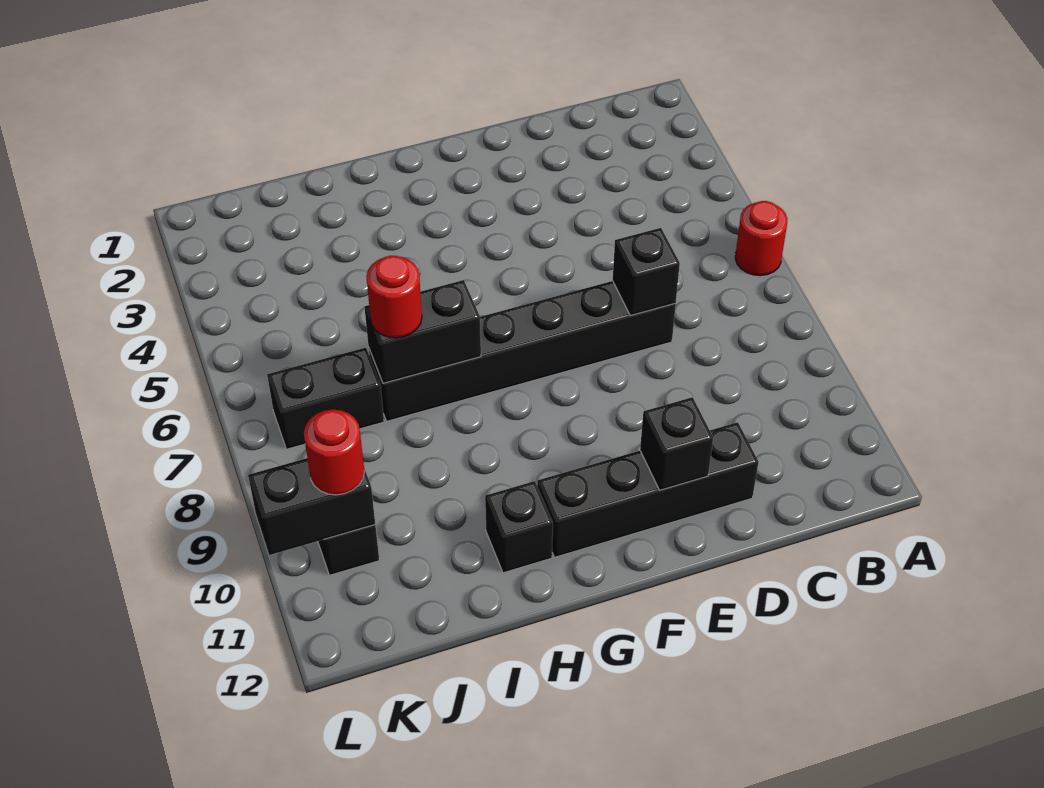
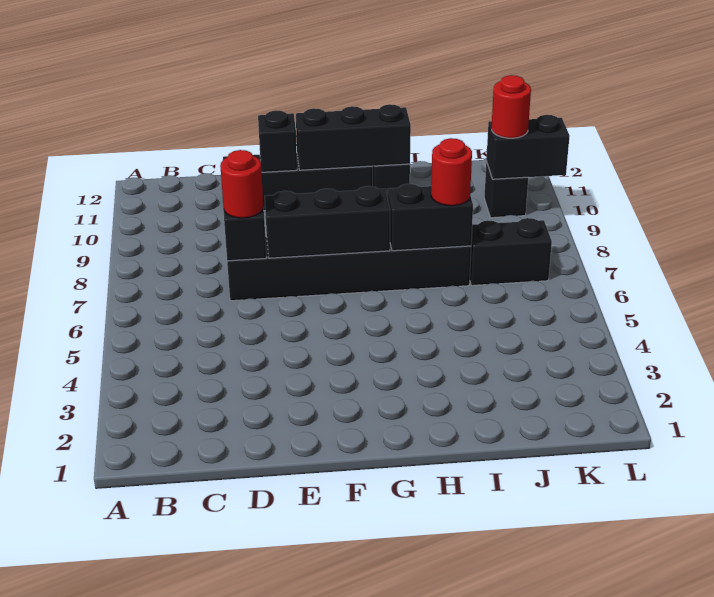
red 1x1 round brick [735,201,787,276] -> red 1x1 round brick moved to [220,150,263,218]
none -> black 1x3 brick [265,186,390,258]
none -> black 1x3 brick [296,104,411,170]

